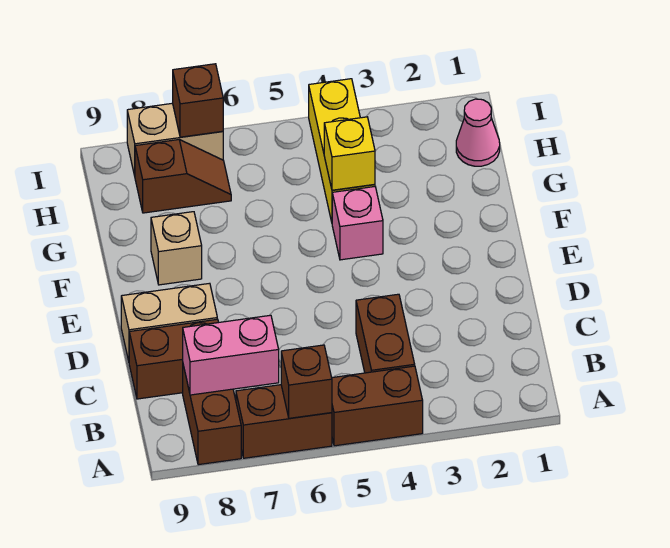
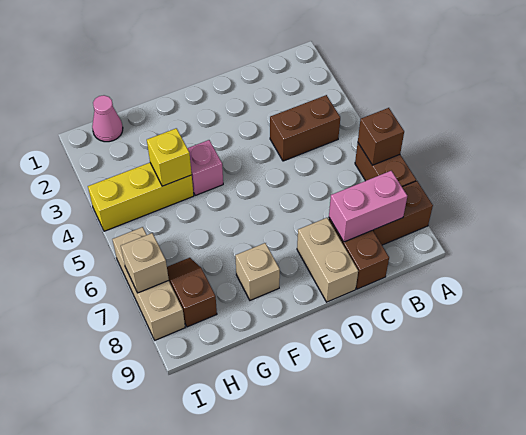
brown 1x2 brick [332,366,423,446] -> none
pink 1x2 brick [183,315,279,395] -> pink 1x2 brick turned to [329,171,407,242]
tan 1x2 brick [127,103,223,176] -> tan 1x3 brick [112,227,185,340]
brown 1x1 brick [173,64,223,137] -> tan 1x1 brick [121,233,169,293]

